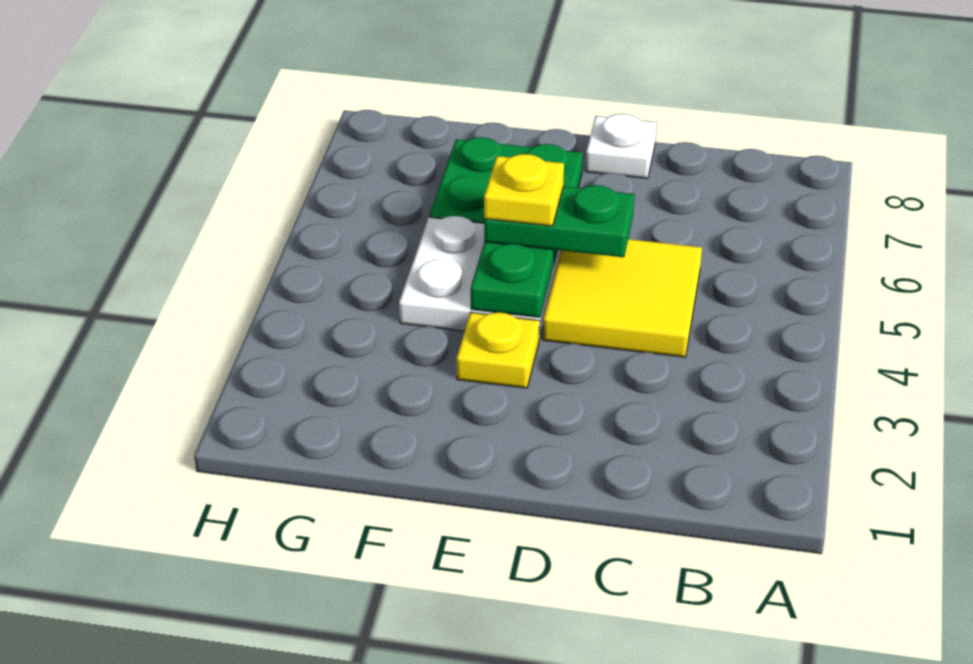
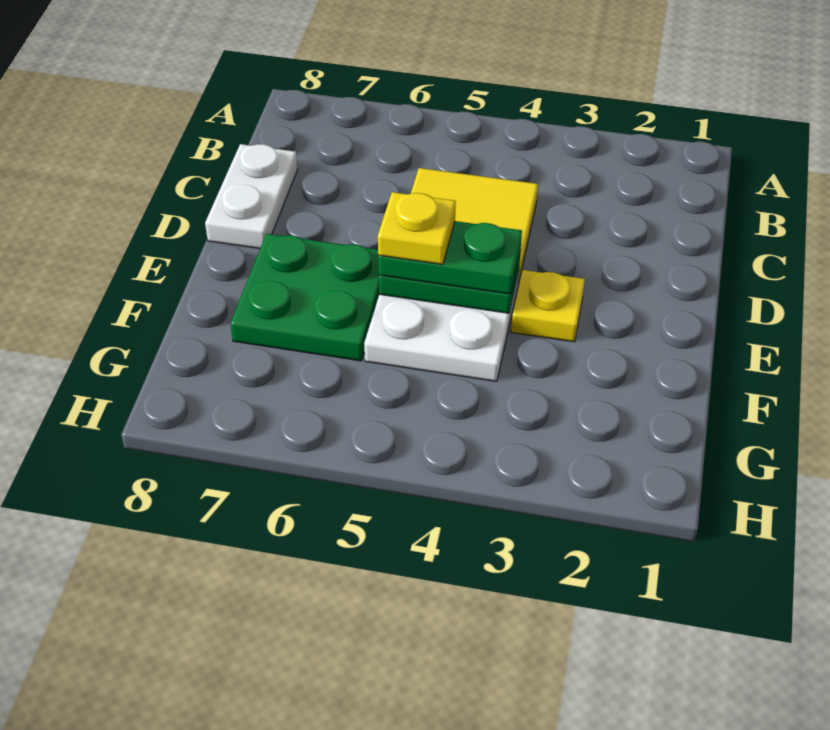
green 1x2 plate [484,185,634,257] -> green 1x2 plate turned to [378,221,522,294]
white 1x1 plate [586,114,657,178] -> white 1x2 plate [205,144,297,248]

